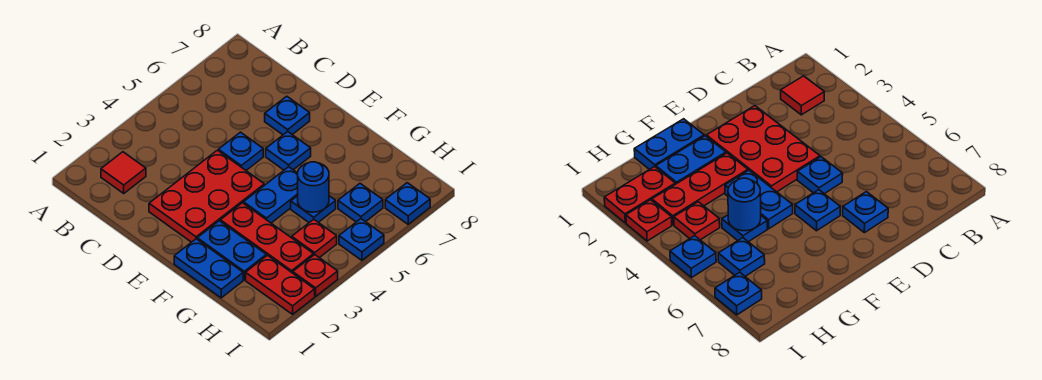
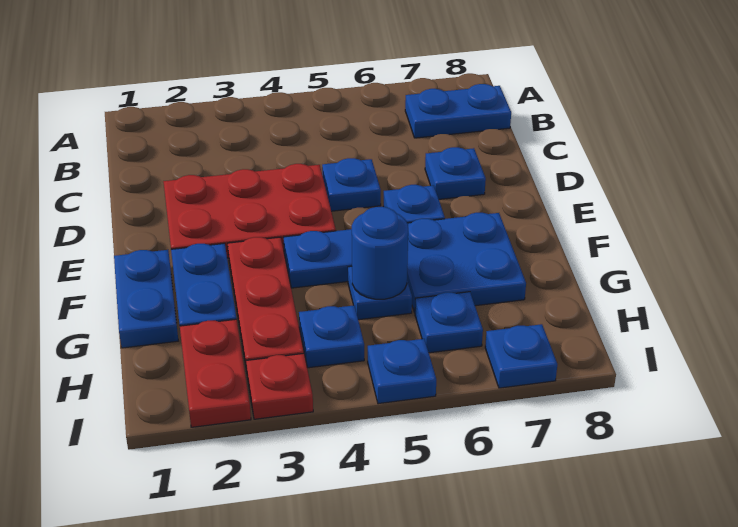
red 1x1 tile [101,152,146,193] -> none
none -> blue 1x2 plate [405,84,511,138]
none -> blue 2x2 plate [407,213,526,313]
red 1x1 plate [292,219,337,258] -> blue 1x1 plate [299,305,364,368]

